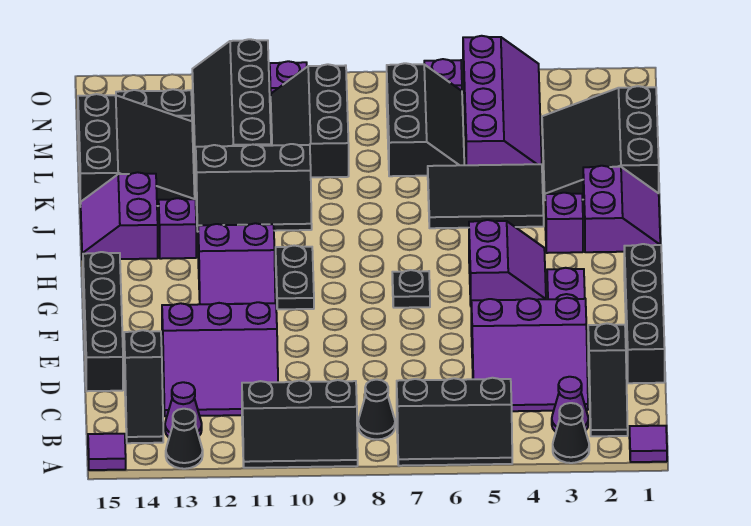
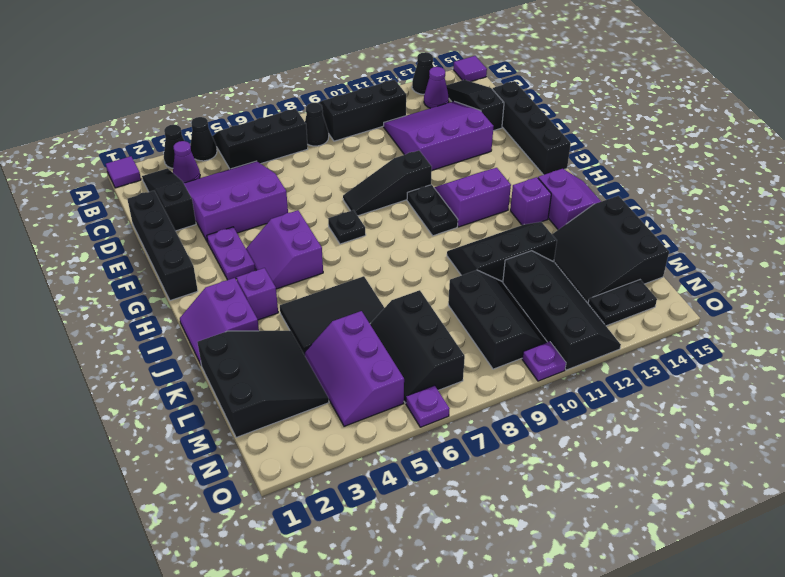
none -> black 1x1 cone [190,117,217,161]
none -> black 1x3 slope [343,150,432,216]
purple 2x4 slope [463,36,542,165] -> purple 2x3 slope [305,311,404,426]

